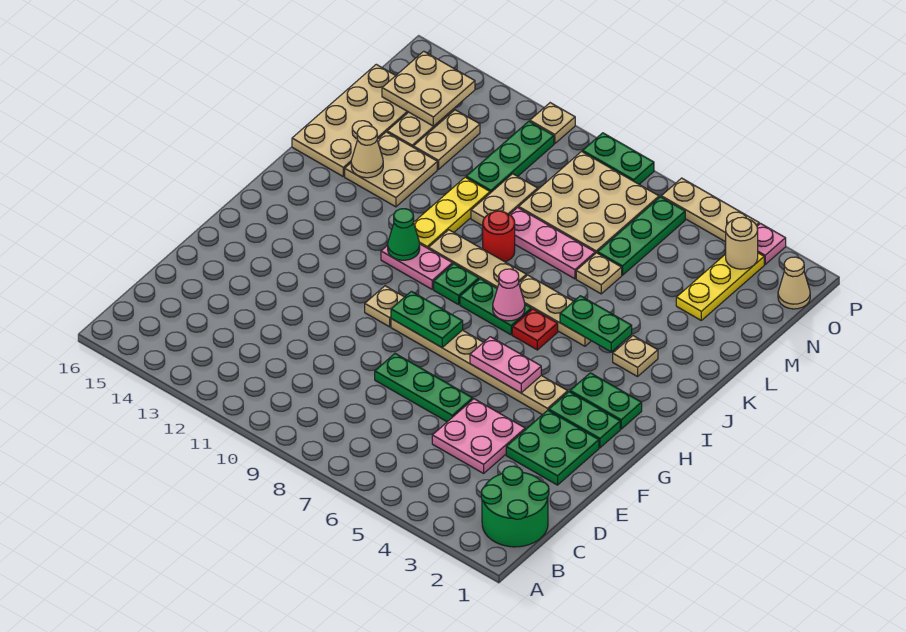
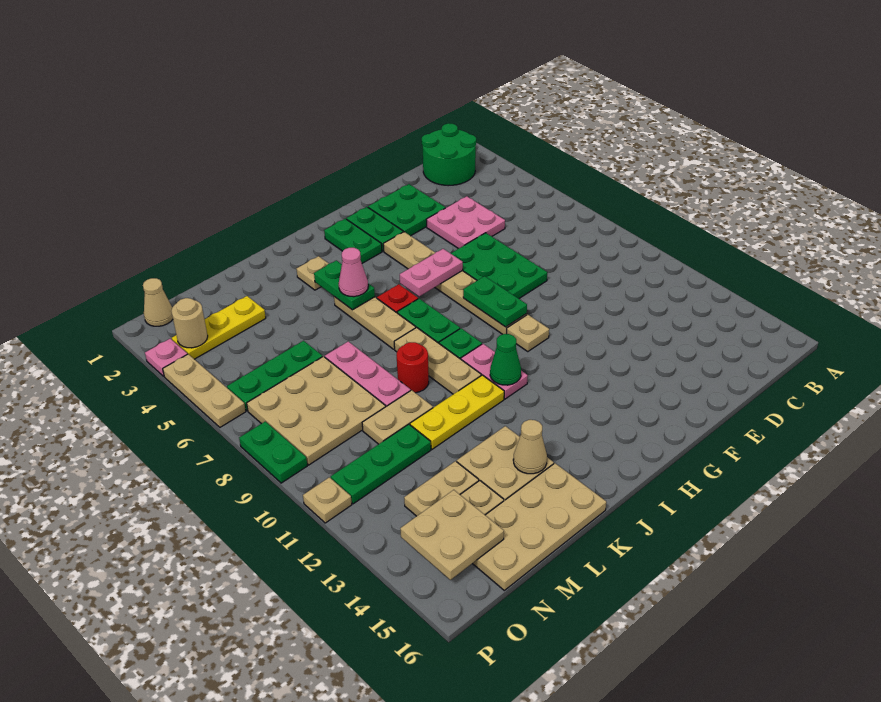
green 1x3 plate [375,354,473,422] -> green 2x3 plate [451,233,547,299]
pink 1x2 plate [470,337,541,393] -> pink 1x2 plate turned to [400,249,463,297]
pink 1x1 cone [493,269,525,321] -> pink 1x1 cone moved to [339,248,368,297]
tan 1x1 plate [576,253,622,294] -> none

